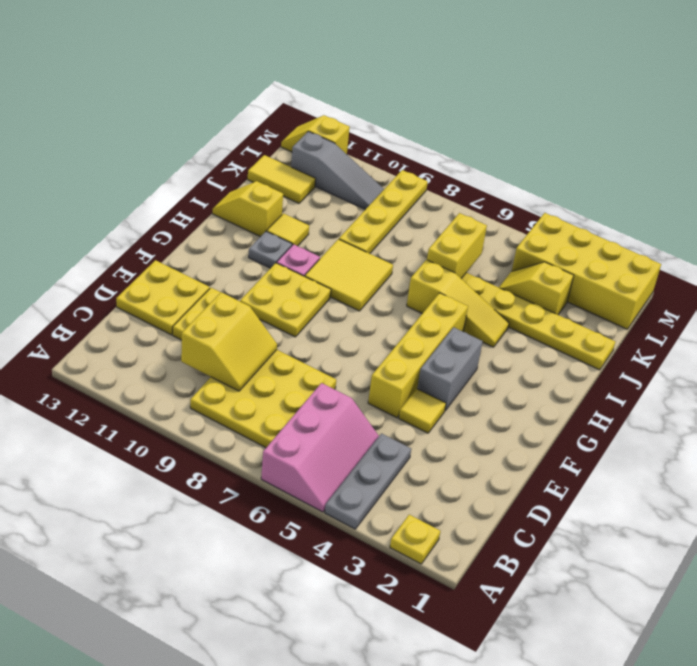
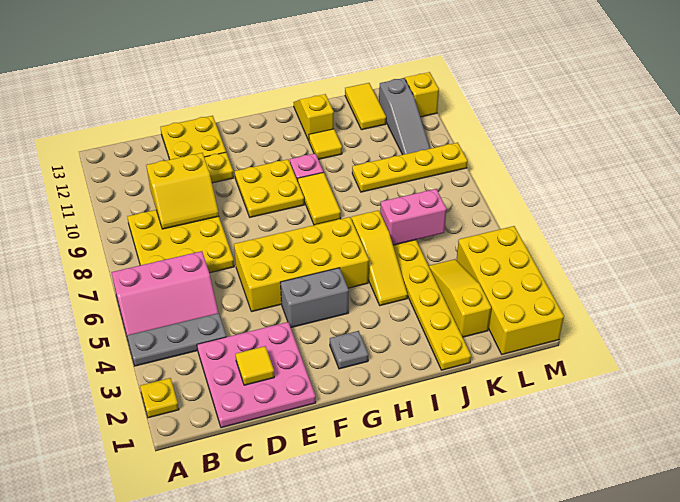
none -> pink 3x3 plate [197,322,316,428]
yellow 1x1 tile [399,389,446,433] -> yellow 1x1 tile moved to [236,346,274,385]
yellow 1x4 brick [368,293,468,418] -> yellow 2x4 brick [234,217,369,312]
yellow 2x2 tile [305,239,393,311] -> yellow 1x2 tile [298,172,341,225]
grey 1x1 plate [249,231,292,268] -> grey 1x1 plate moved to [330,331,368,369]
yellow 1x2 brick [427,213,487,278] -> pink 1x2 brick [380,189,447,245]
yellow 1x2 slope [499,262,574,315] -> yellow 1x3 slope [429,259,491,337]

